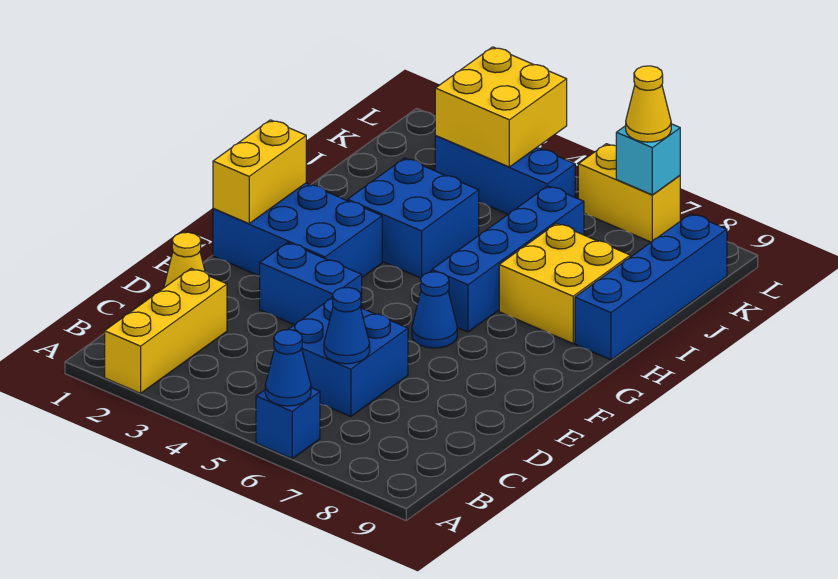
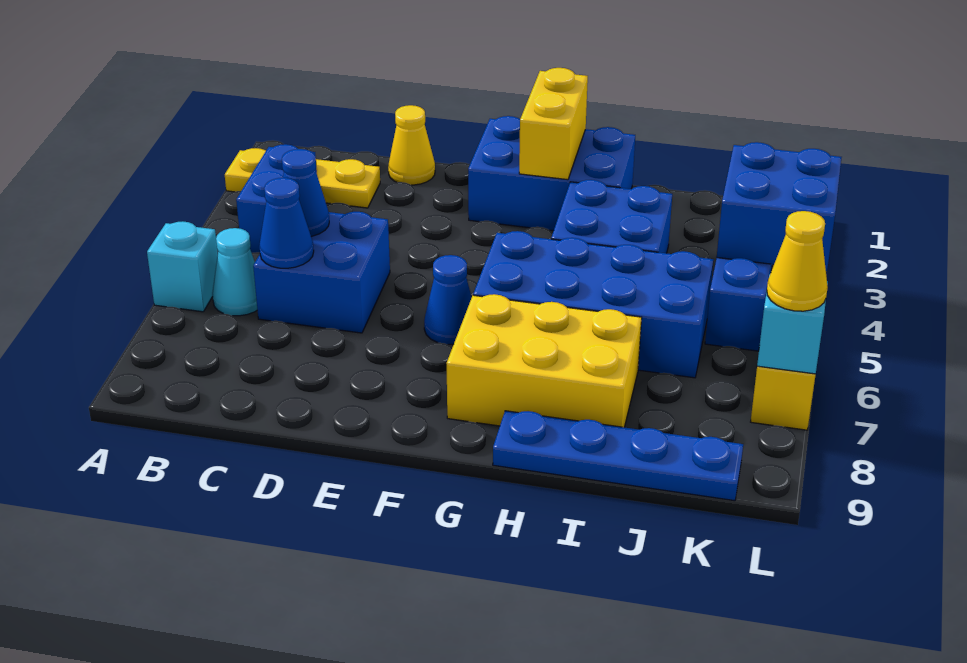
yellow 1x3 brick [105,269,227,393] -> yellow 1x3 plate [225,148,380,208]
blue 1x1 brick [256,388,320,459] -> cyan 1x1 brick [147,221,218,312]
blue 1x1 cone [265,330,311,406] -> blue 1x1 cone moved to [282,149,329,237]
none -> cyan 1x1 cone [212,228,257,316]
blue 1x2 brick [260,243,362,325] -> blue 1x2 brick moved to [236,144,317,253]
blue 2x3 brick [213,183,382,277] -> blue 2x3 brick turned to [468,116,635,231]
yellow 1x2 brick [213,120,306,224] -> yellow 1x2 brick turned to [519,68,588,180]
blue 1x4 brick [432,186,584,332] -> blue 2x4 brick [473,231,713,378]
yellow 2x2 brick [499,223,630,343] -> yellow 2x3 brick [446,294,642,427]
blue 1x4 brick [575,214,727,360] -> blue 1x4 plate [493,411,743,501]
yellow 2x2 brick [435,47,567,167] -> blue 2x2 brick [717,142,842,271]

